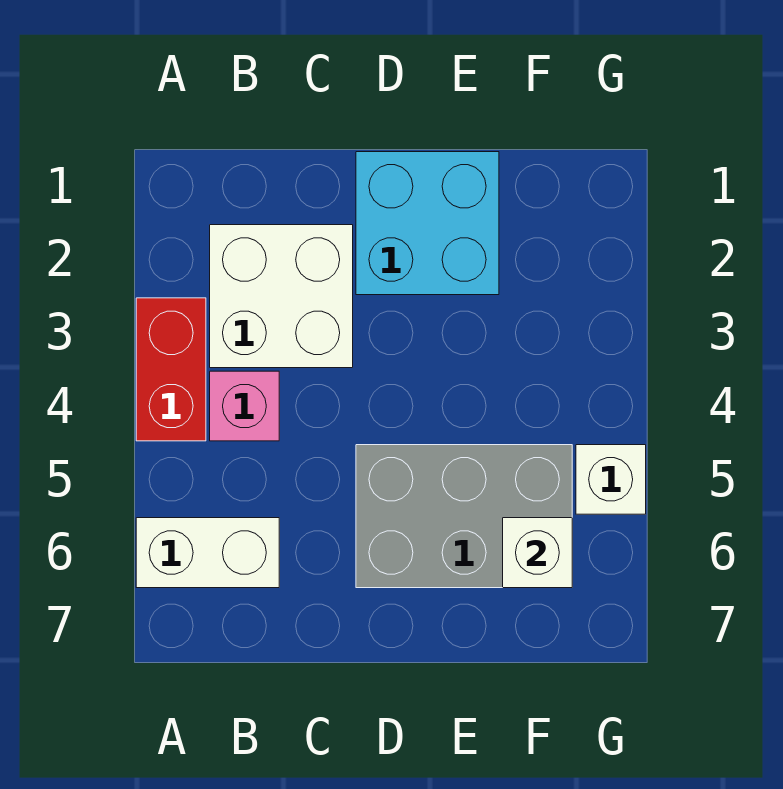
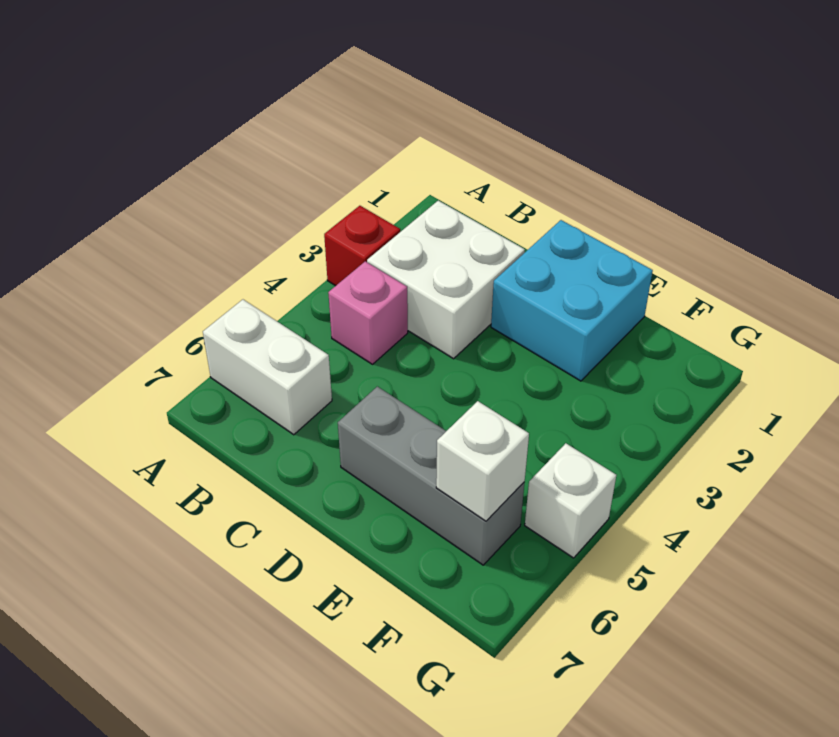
red 1x2 brick [136,298,206,441] -> red 1x1 brick [324,206,400,286]
grey 2x3 brick [356,445,572,588] -> grey 1x3 brick [338,386,525,565]

